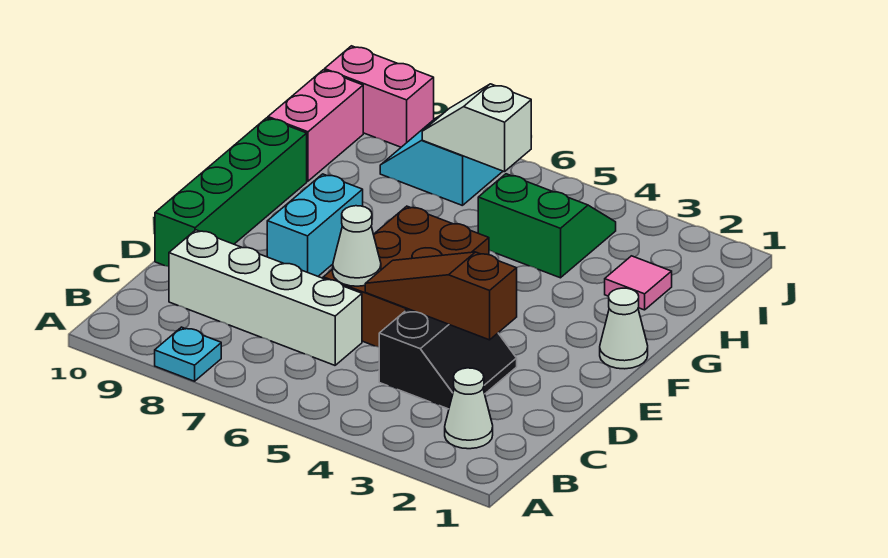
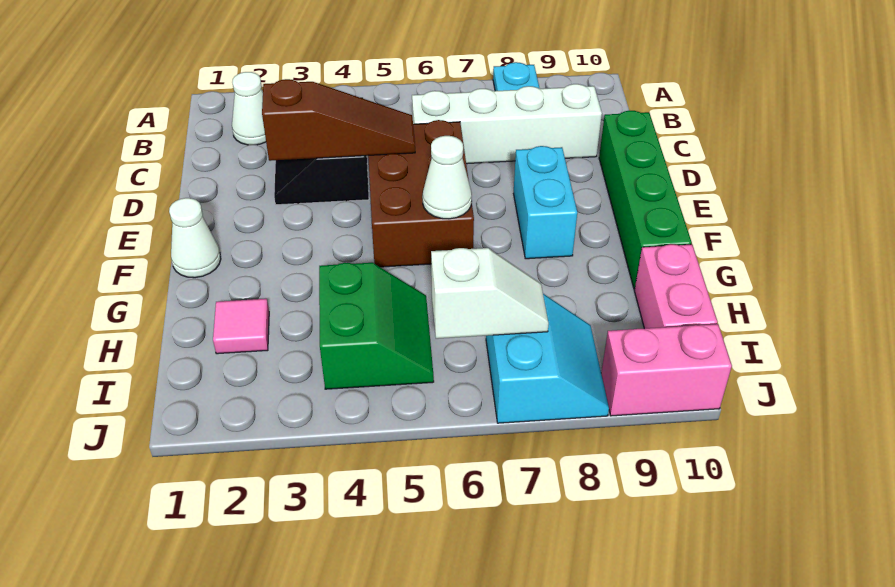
white 1x1 cone [333,206,381,286] -> white 1x1 cone moved to [422,136,472,219]
green 2x2 slope [478,174,616,278] -> green 2x2 slope turned to [319,263,434,389]

